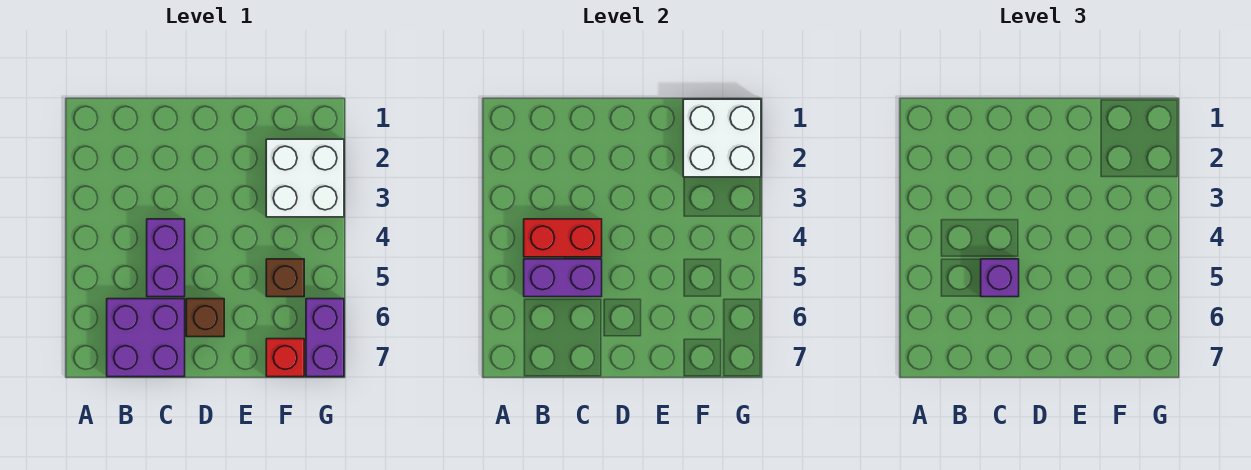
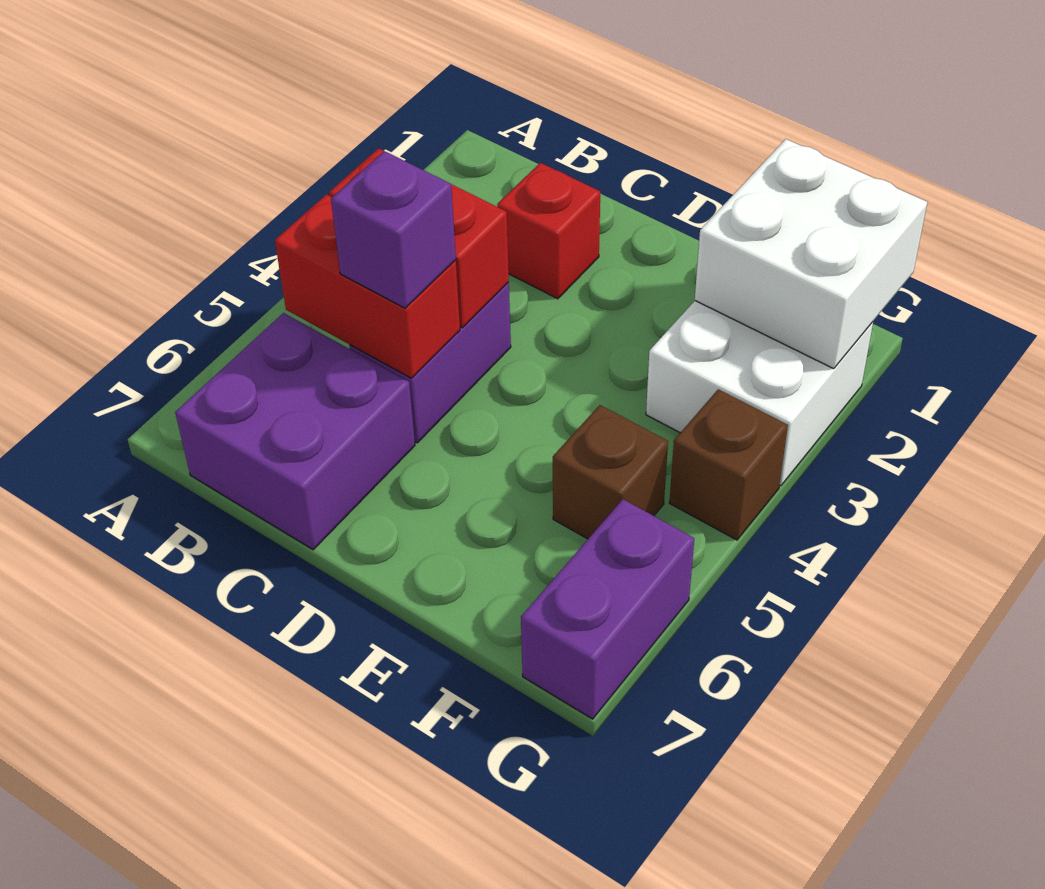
purple 1x2 brick [524,259,602,297] -> red 1x2 brick [275,194,460,378]
brown 1x1 brick [186,299,224,337] -> brown 1x1 brick moved to [669,389,788,540]
red 1x1 brick [266,339,304,377] -> red 1x1 brick moved to [497,163,600,299]

